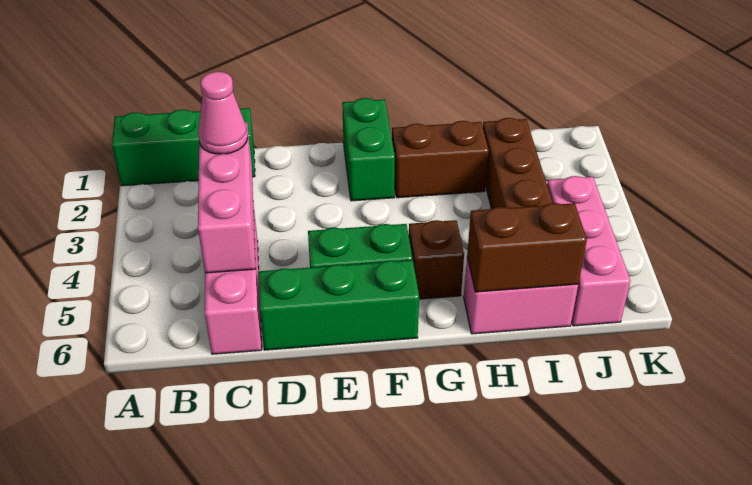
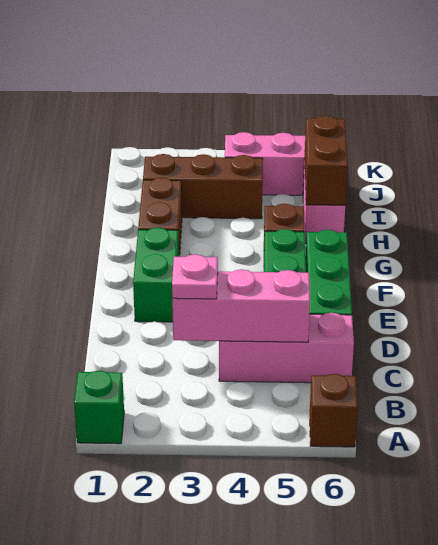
green 1x3 brick [112,108,255,186] -> green 1x1 brick [74,371,124,444]
none -> brown 1x1 brick [310,374,358,447]
pink 1x1 cone [198,72,248,154] -> pink 1x1 plate [172,254,218,299]
green 1x2 brick [342,98,395,201] -> green 1x2 brick turned to [133,227,179,322]

